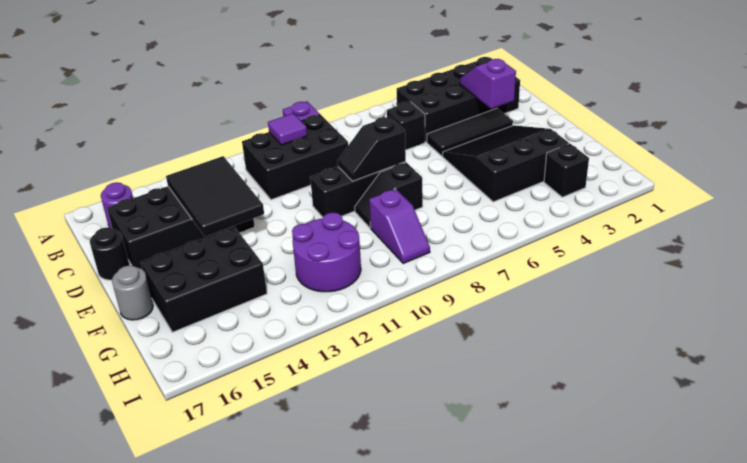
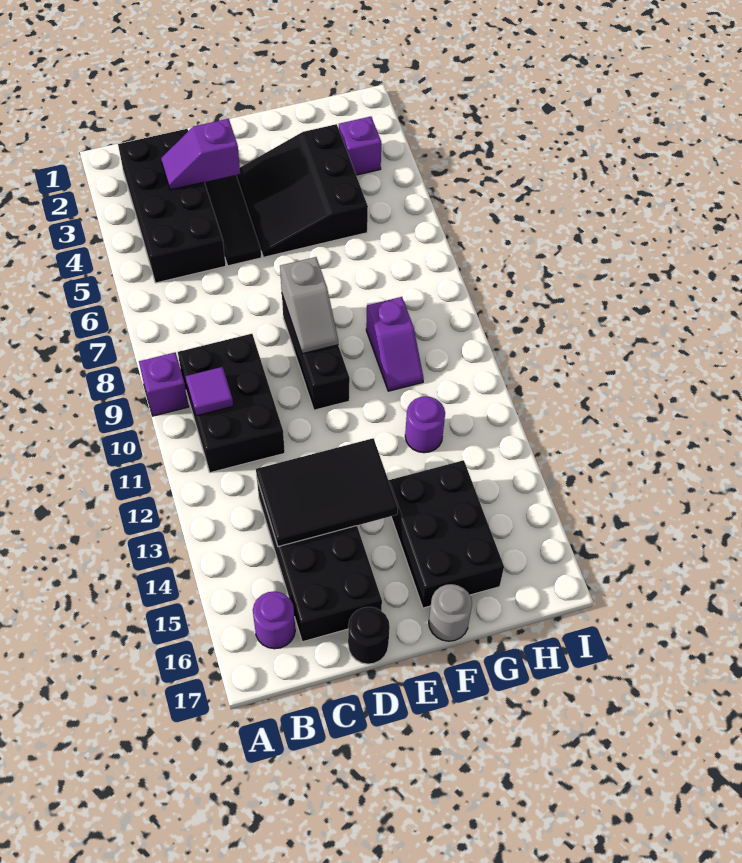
black 1x1 brick [387,102,425,150] -> none
black 1x2 slope [338,117,406,181] -> grey 1x2 slope [280,257,338,354]
black 1x2 slope [355,163,423,228] -> none
purple 1x2 slope [369,189,430,263] -> purple 1x2 slope turned to [366,297,424,391]
purple 2x2 round brick [292,212,361,292] -> purple 1x1 round brick [405,396,445,453]
black 1x1 brick [544,144,589,197] -> purple 1x1 brick [339,117,381,175]

